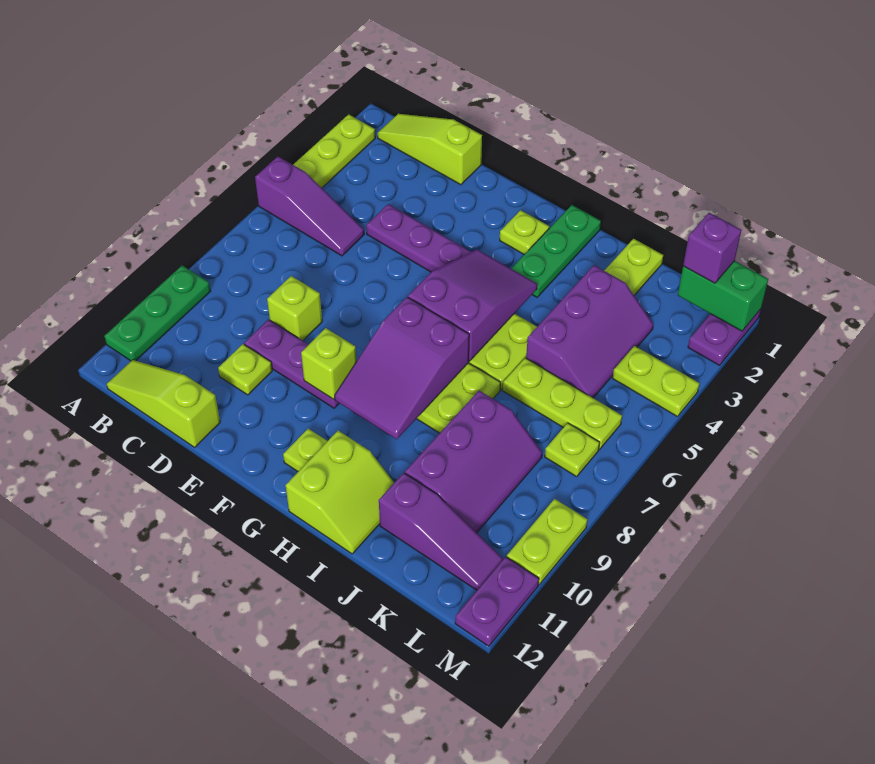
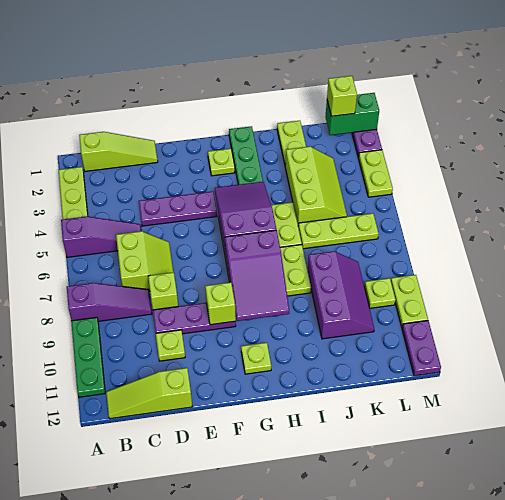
lime 1x3 slope [377,114,482,185] -> lime 1x3 slope turned to [79,132,158,171]
lime 2x2 slope [286,431,394,554] -> lime 2x2 slope moved to [116,231,173,291]
purple 2x3 slope [526,265,653,398] -> lime 2x3 slope [285,147,347,225]
purple 1x3 slope [379,473,503,590] -> purple 1x3 slope moved to [67,283,152,321]
purple 1x1 brick [683,213,741,283] -> lime 1x1 brick [327,76,357,116]
lime 1x2 plate [613,346,699,417] -> lime 1x2 plate turned to [358,150,393,197]
lime 1x1 plate [545,423,600,477] -> lime 1x1 plate moved to [364,278,395,308]

